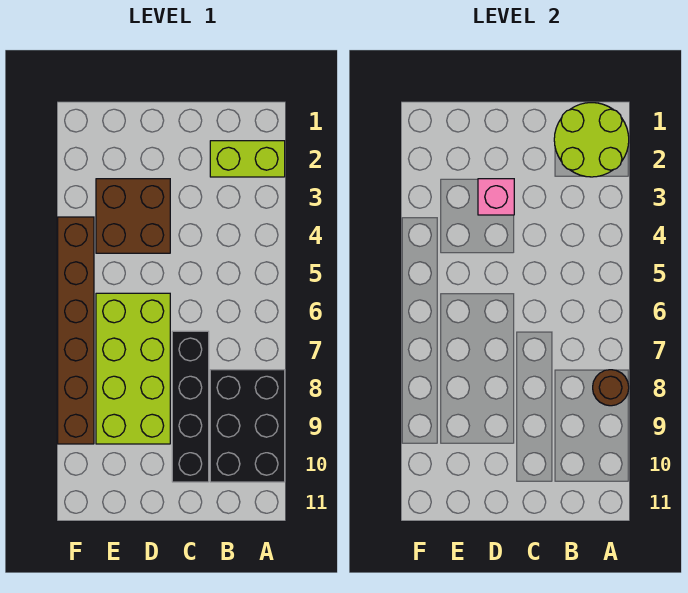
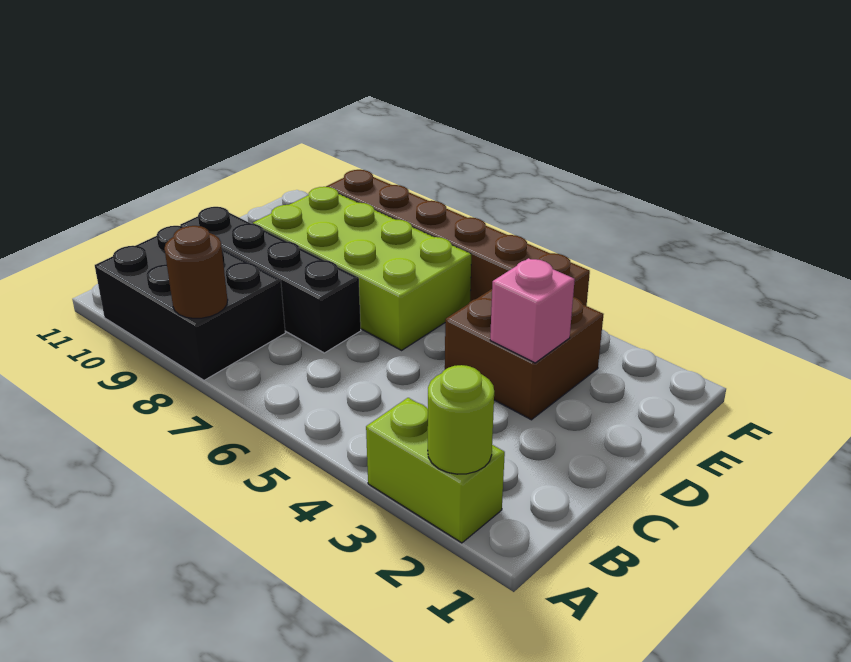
lime 2x2 round brick [554,103,629,177] -> lime 1x1 round brick [428,365,494,474]
lime 1x2 brick [210,141,285,177] -> lime 1x2 brick turned to [366,398,505,543]

